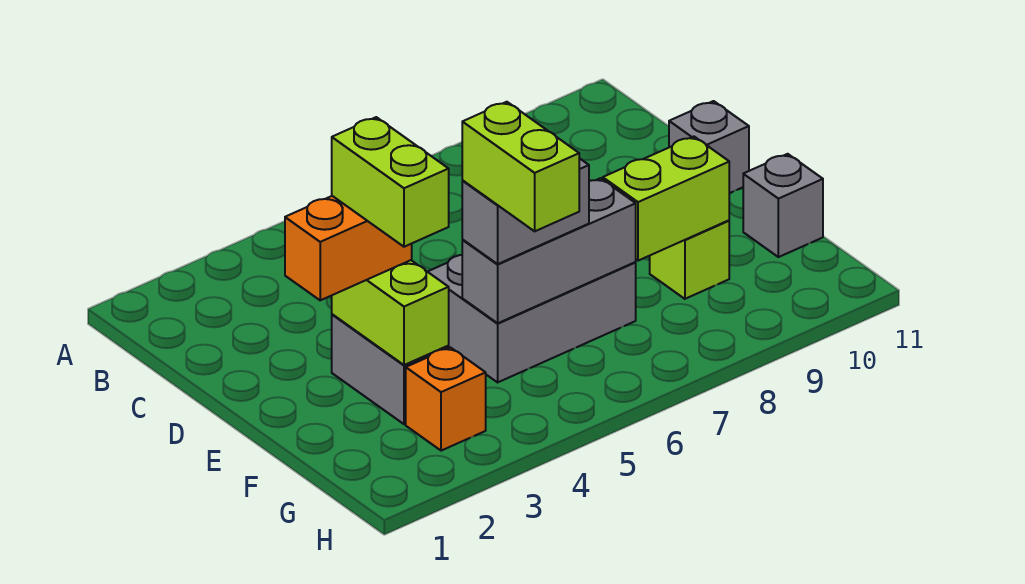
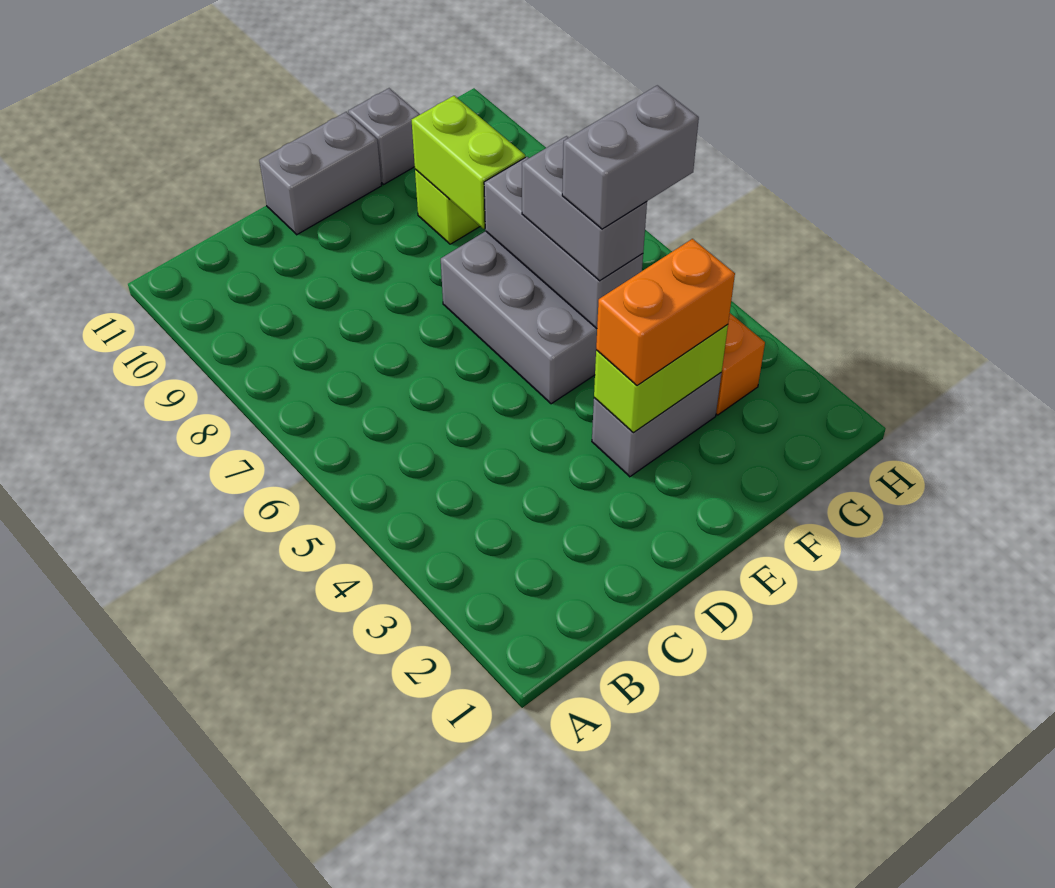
grey 1x1 brick [669,101,749,193] -> grey 1x2 brick [259,112,382,235]
orange 1x2 brick [285,196,412,300] -> orange 1x2 brick turned to [596,239,735,385]
lime 1x2 brick [332,117,449,247] -> none
lime 1x2 brick [462,102,579,231] -> grey 1x2 brick [562,85,699,229]

